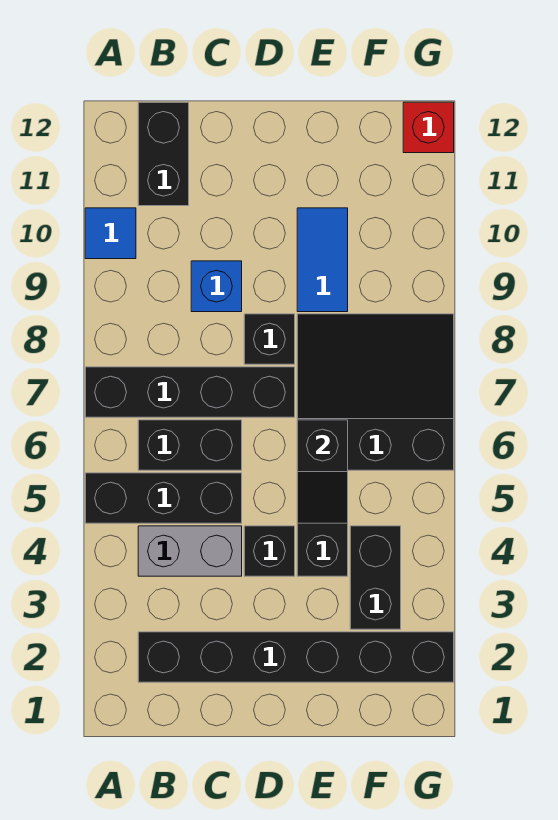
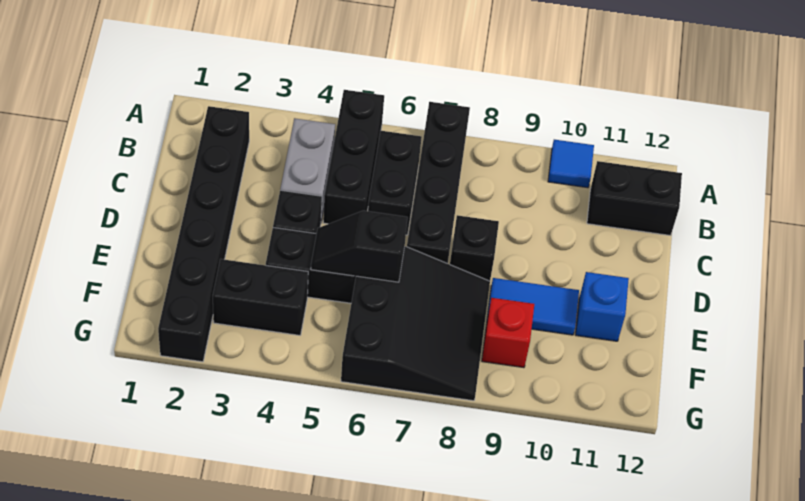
blue 1x1 brick [191,261,242,312] -> blue 1x1 brick moved to [576,272,629,341]
red 1x1 brick [403,102,454,153] -> red 1x1 brick moved to [482,298,534,368]

